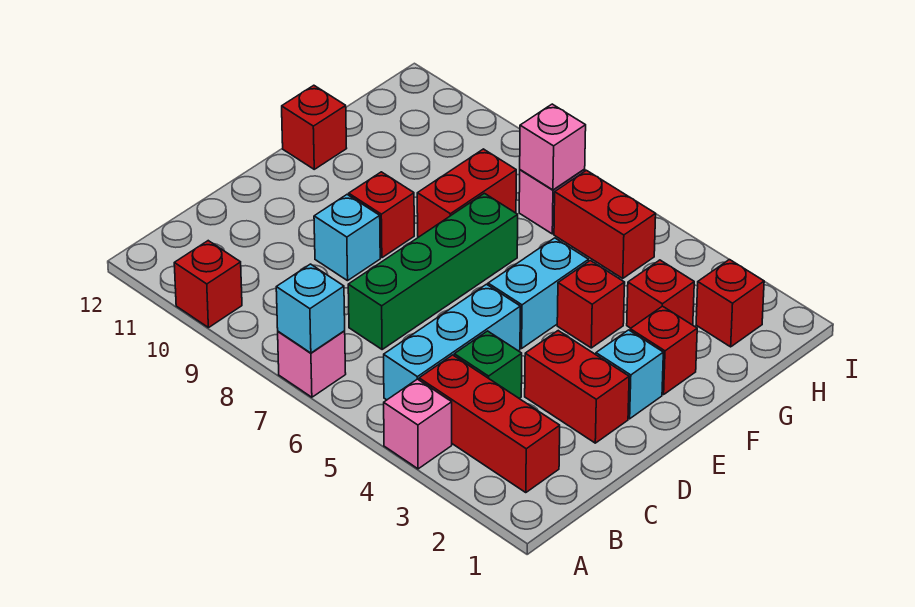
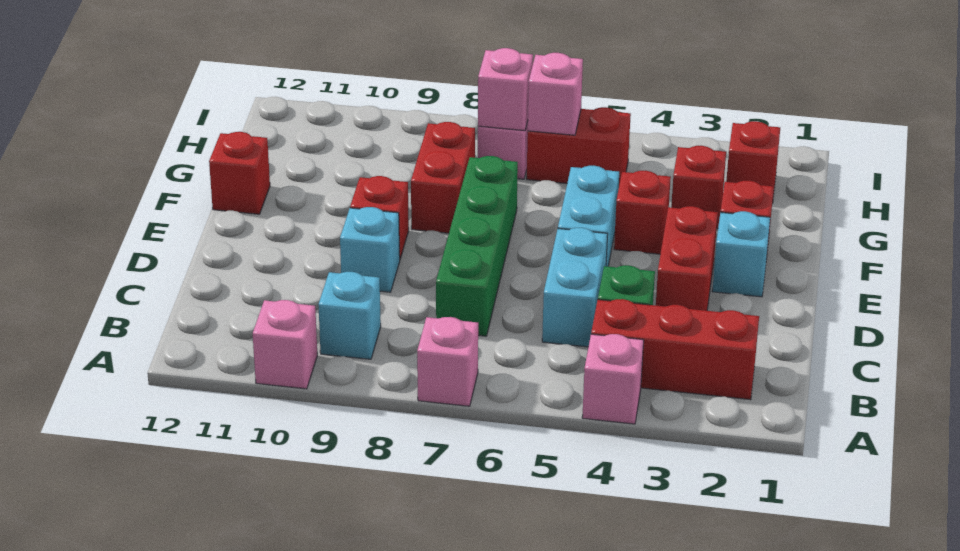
cyan 1x1 brick [276,264,345,353] -> cyan 1x1 brick moved to [318,272,381,359]
red 1x1 brick [174,241,242,328] -> pink 1x1 brick [253,300,317,389]
cyan 1x3 brick [384,284,520,400] -> cyan 1x2 brick [542,228,608,347]
red 1x2 brick [525,331,629,443] -> red 1x2 brick turned to [656,206,718,311]
none -> pink 1x1 brick [528,53,583,135]

